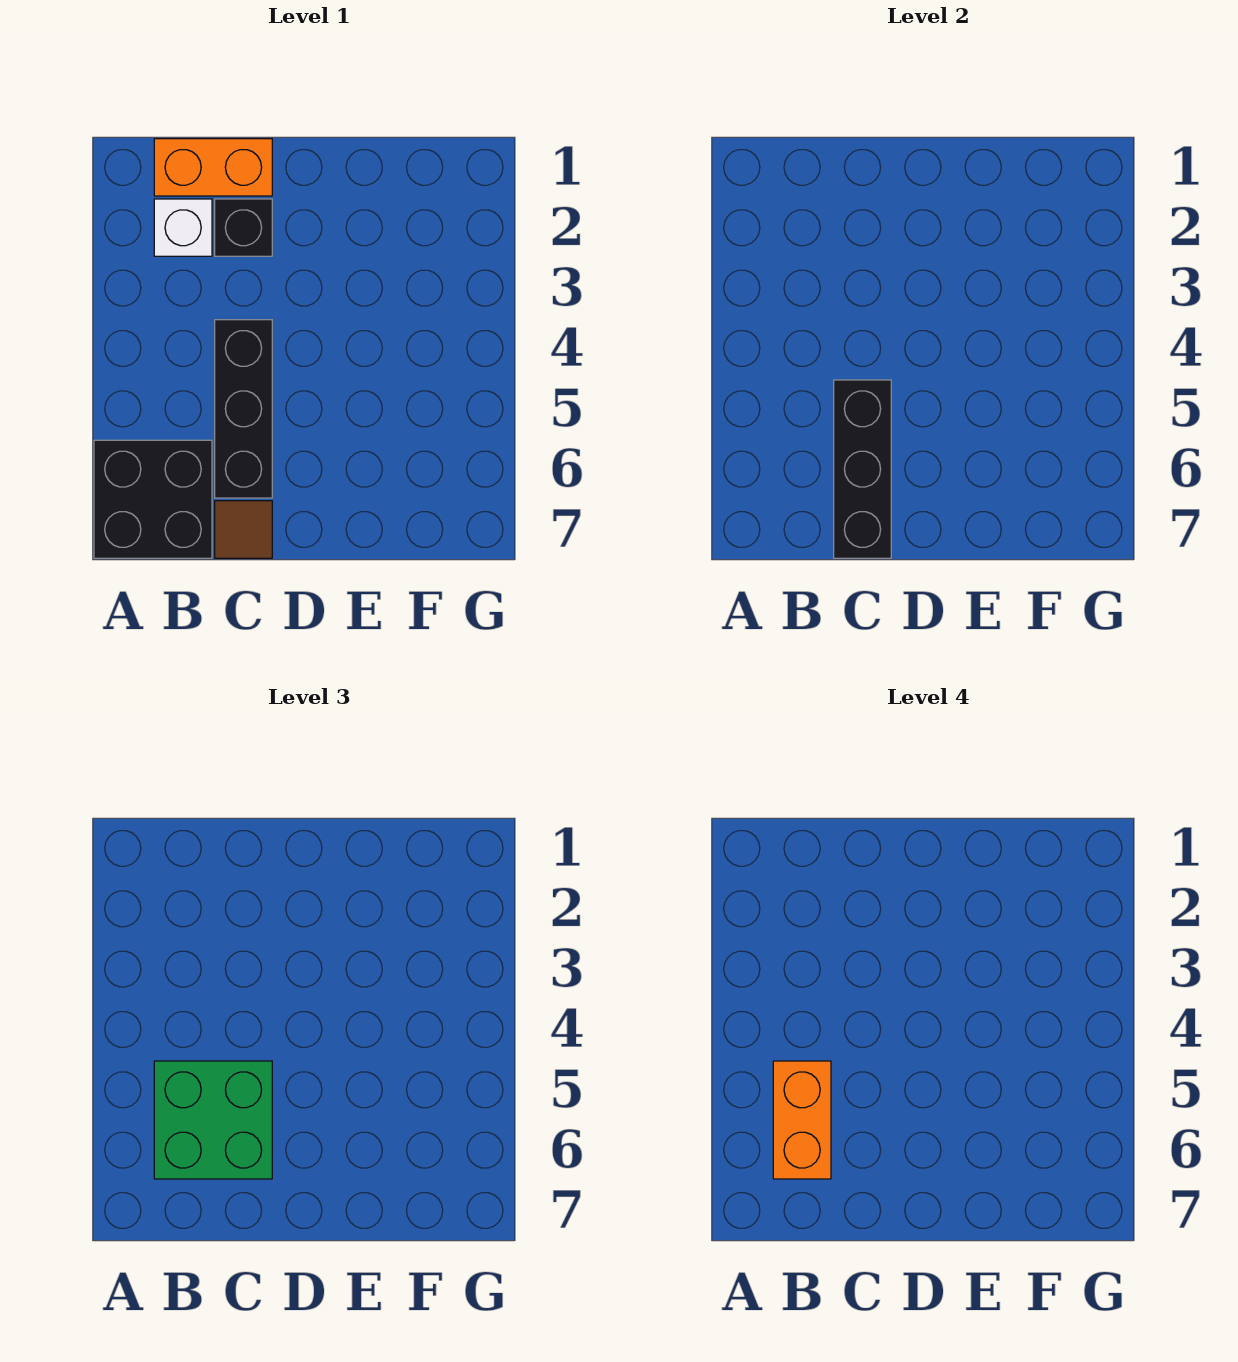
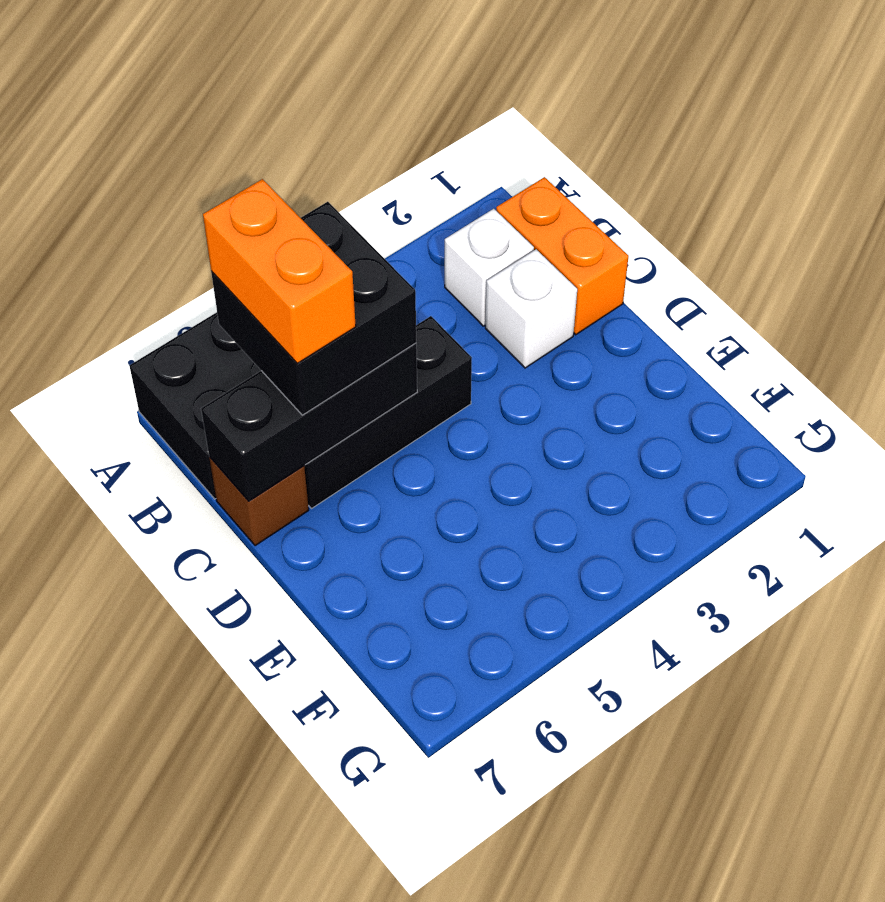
green 2x2 brick [154,1061,272,1179] -> black 2x2 brick [211,202,416,415]
orange 1x2 brick [773,1061,831,1179] -> orange 1x2 brick turned to [203,179,356,363]
black 1x1 brick [215,199,272,256] -> white 1x1 brick [485,249,577,368]
brown 1x1 tile [215,501,272,558] -> brown 1x1 brick [209,457,309,546]

